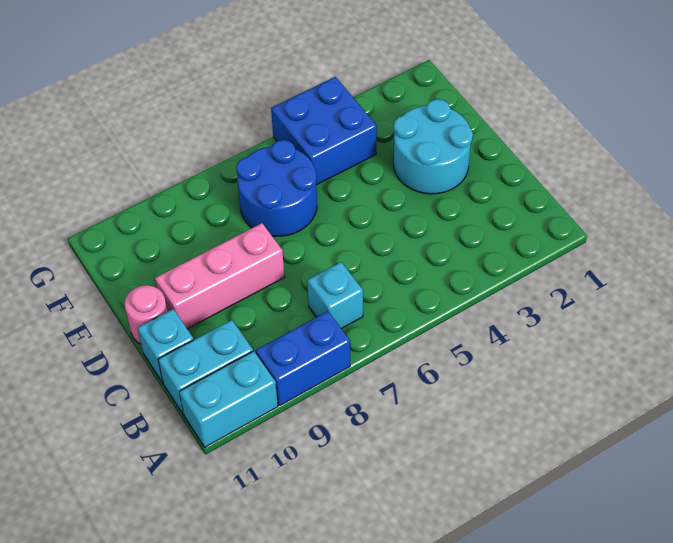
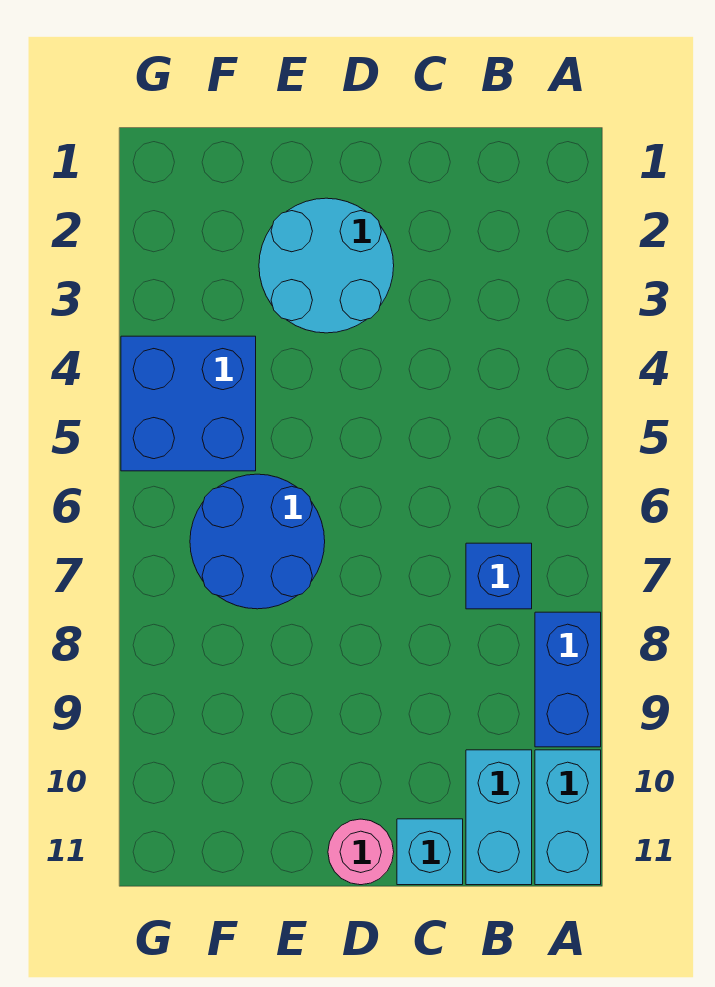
cyan 1x1 brick [307,262,363,329] -> blue 1x1 brick [466,543,532,609]
pink 1x3 brick [155,223,285,329] -> none

